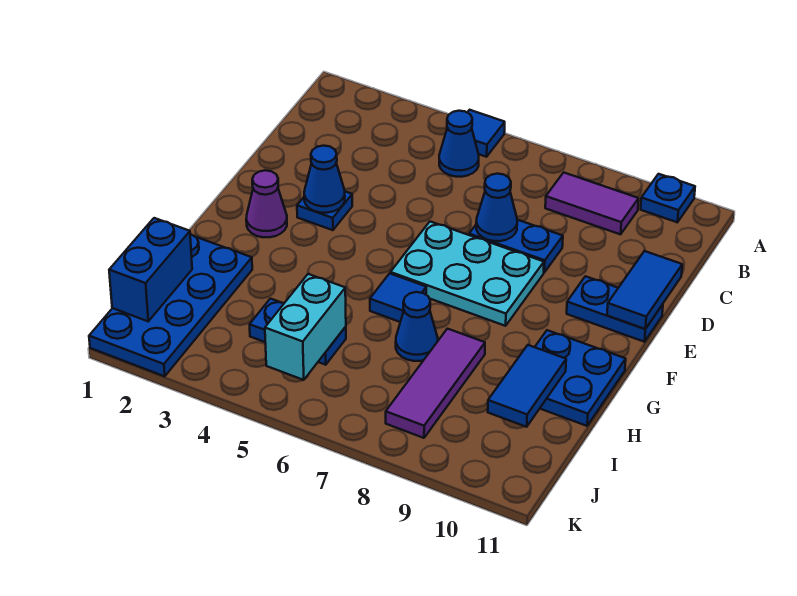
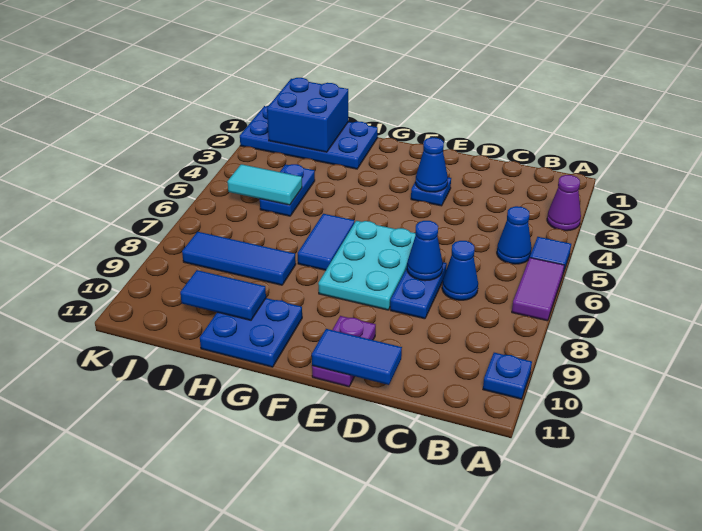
purple 1x2 tile [545,173,639,234] -> purple 1x2 tile moved to [512,258,564,321]
blue 1x2 plate [567,276,663,342] -> purple 1x2 plate [312,316,376,387]
purple 1x1 cone [246,170,287,237] -> purple 1x1 cone moved to [547,175,581,231]
blue 1x1 tile [370,273,426,322] -> blue 1x2 tile [298,214,354,270]
blue 1x1 cone [396,292,438,361] -> blue 1x1 cone moved to [442,241,478,300]
purple 1x3 tile [386,329,485,438] -> blue 1x3 tile [182,232,296,285]
blue 1x2 brick [109,218,192,321] -> blue 2x2 brick [267,78,348,152]
cyan 1x2 brick [265,274,346,380] -> cyan 1x2 tile [227,164,302,205]

